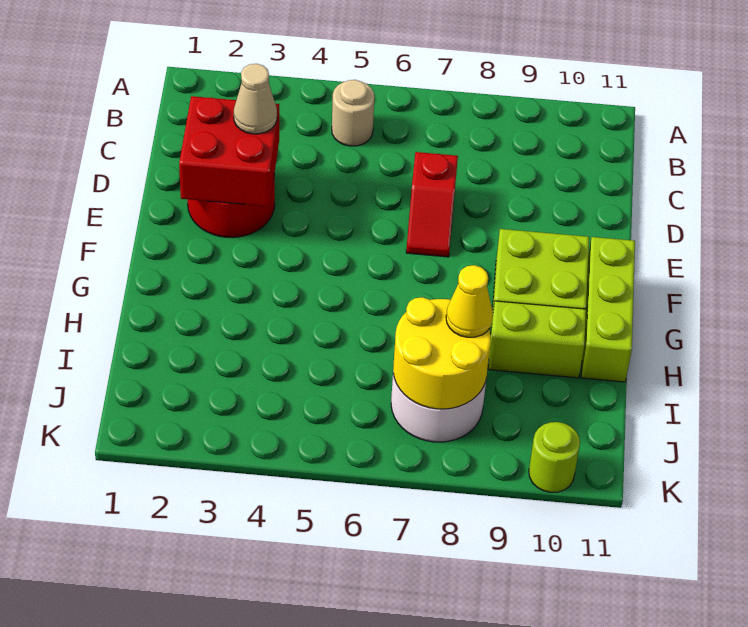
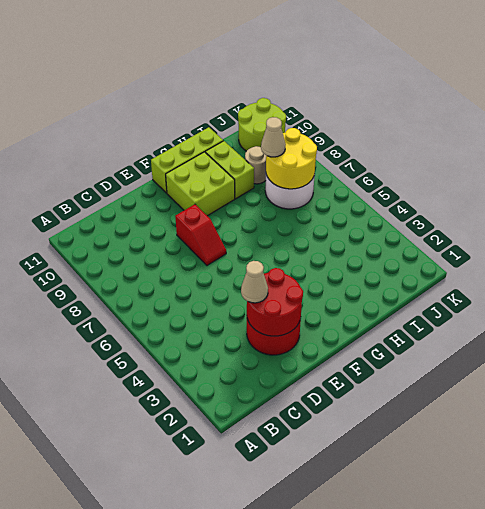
tan 1x1 round brick [332,80,374,146] -> tan 1x1 round brick moved to [245,146,266,184]
red 2x2 brick [179,96,279,206] -> red 2x2 round brick [247,268,303,336]
red 1x2 slope [406,152,458,257] -> red 1x2 slope turned to [175,204,226,265]
yellow 1x1 cone [446,265,493,337] -> tan 1x1 cone [261,117,286,157]
lime 1x1 round brick [529,422,580,492] -> lime 2x2 round brick [238,98,286,151]

